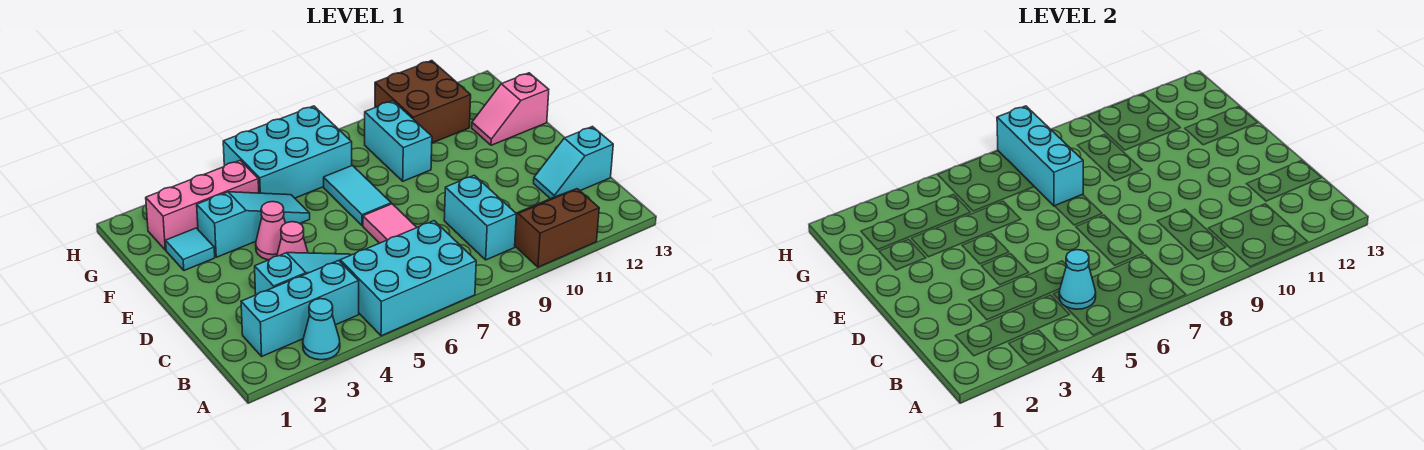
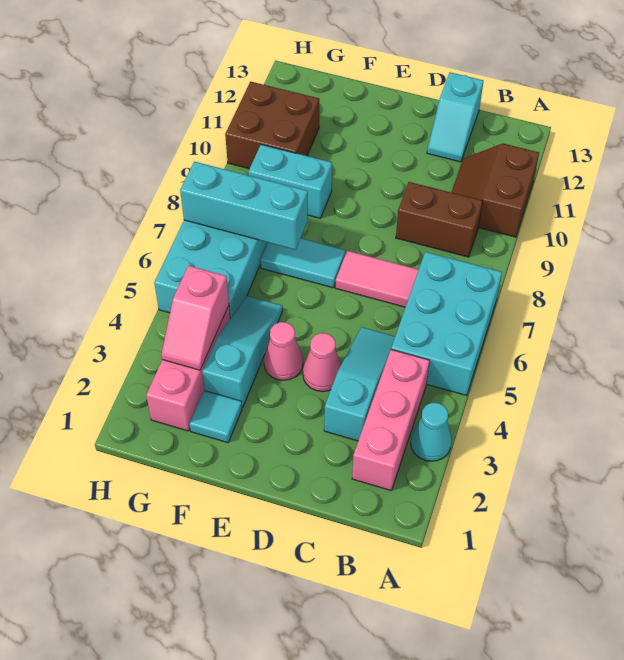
cyan 1x3 brick [241,260,359,356] -> pink 1x3 brick [352,350,430,490]
cyan 1x1 cone [1059,250,1096,309] -> none
cyan 1x2 brick [444,175,516,260] -> brown 1x2 brick [396,182,483,257]
pink 1x2 slope [472,73,549,145] -> pink 1x2 slope moved to [161,266,229,370]

